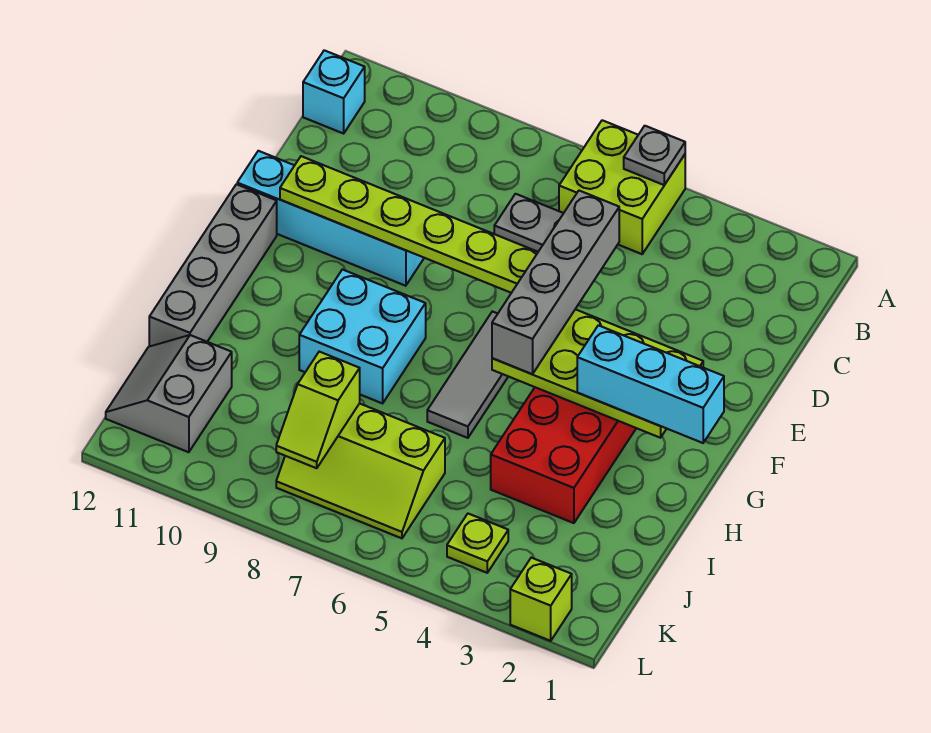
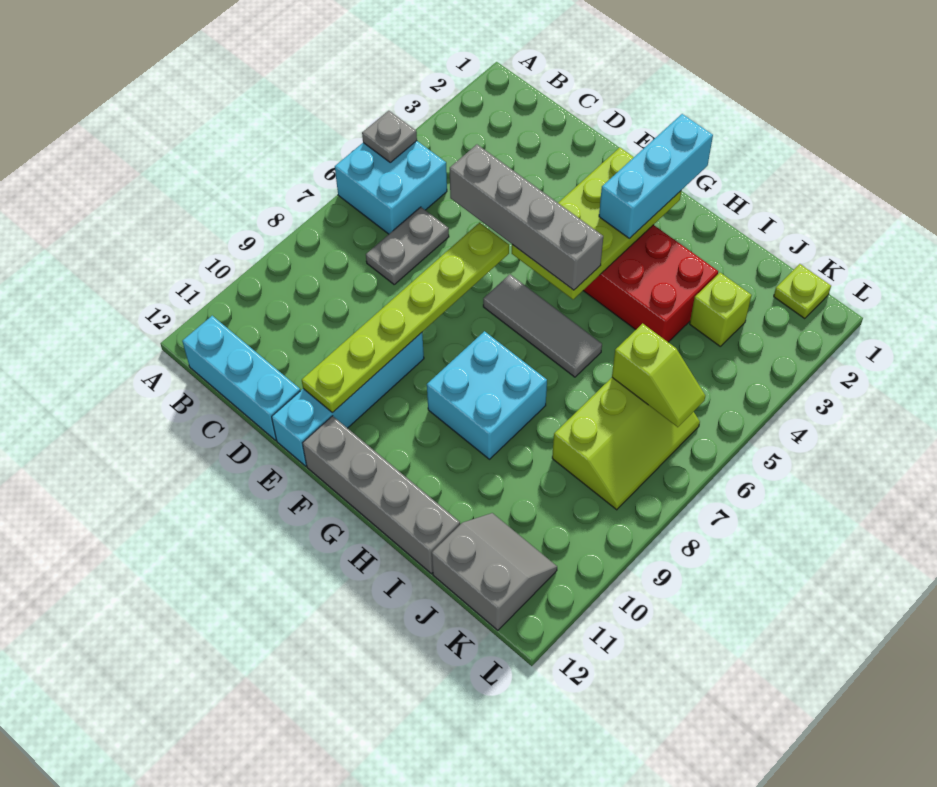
lime 2x2 brick [559,120,685,254] -> cyan 2x2 brick [335,141,447,234]
cyan 1x1 brick [303,50,365,134] -> cyan 1x3 brick [182,316,300,440]
lime 1x2 slope [276,352,360,468] -> lime 1x2 slope moved to [612,323,706,427]
grey 2x2 slope [106,335,232,452] -> grey 2x2 slope turned to [432,513,557,630]
lime 1x1 plate [447,514,508,573] -> lime 1x1 plate moved to [774,264,831,319]
lime 1x1 brick [510,558,572,641] -> lime 1x1 brick moved to [690,273,752,347]

